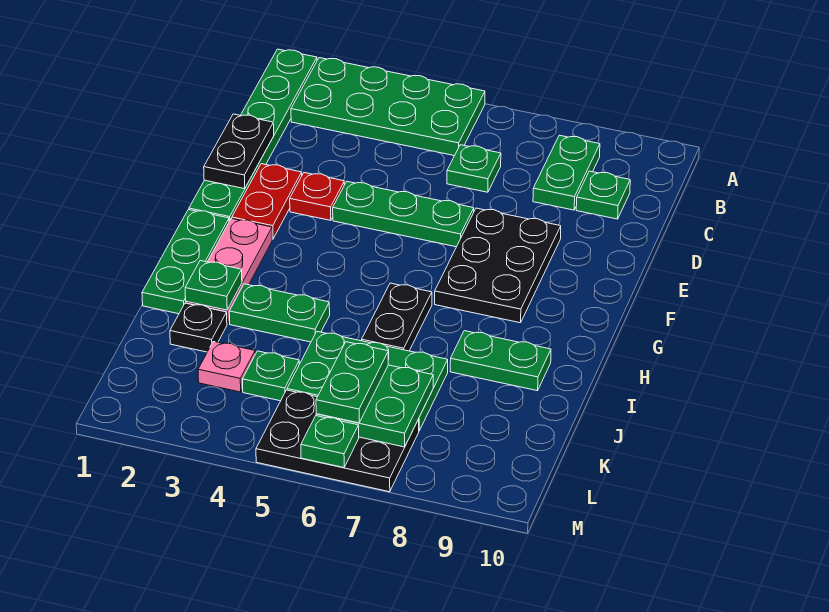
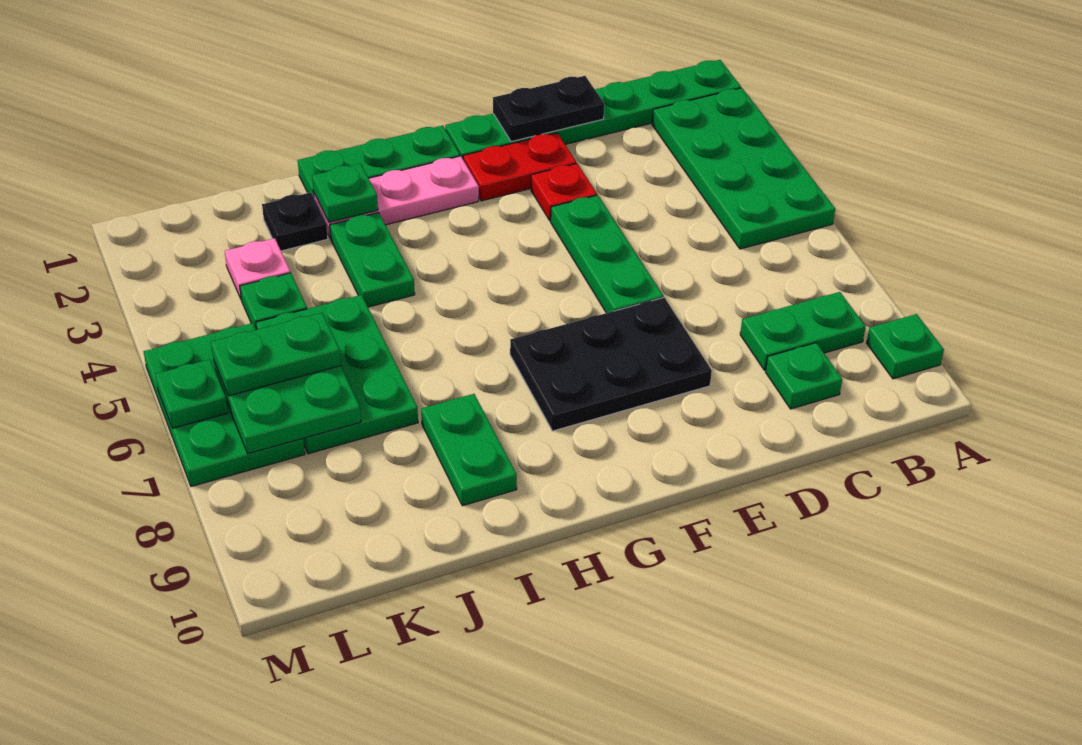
green 1x1 plate [447,145,501,192] -> green 1x1 plate moved to [867,314,944,379]
black 1x2 plate [362,283,432,351] -> none
black 2x3 plate [256,390,419,492] -> green 2x3 plate [144,323,305,487]

